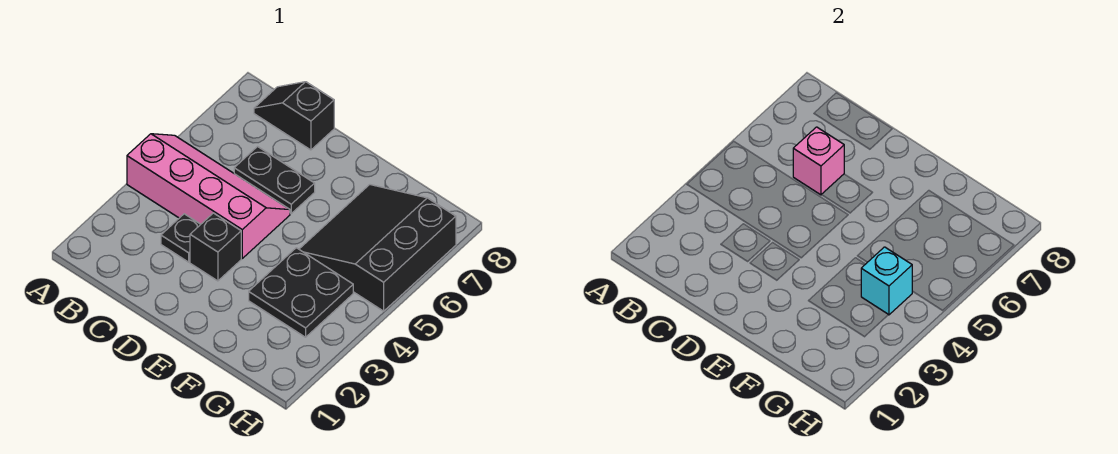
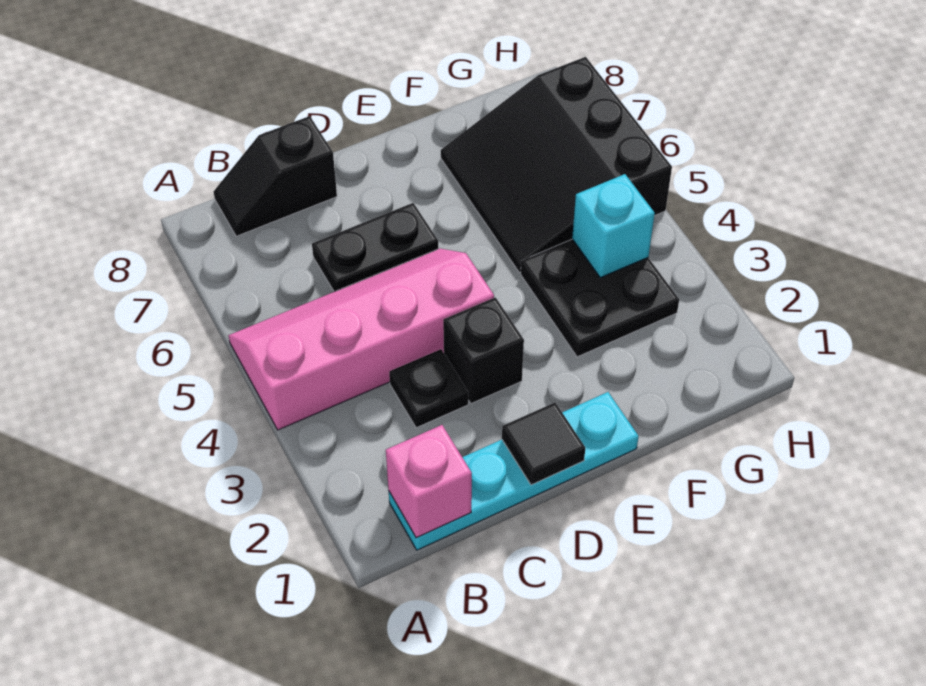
none -> cyan 1x4 plate [389,392,639,550]
pink 1x1 brick [793,127,844,195] -> pink 1x1 brick moved to [386,425,472,538]
none -> black 1x1 tile [502,403,585,485]

